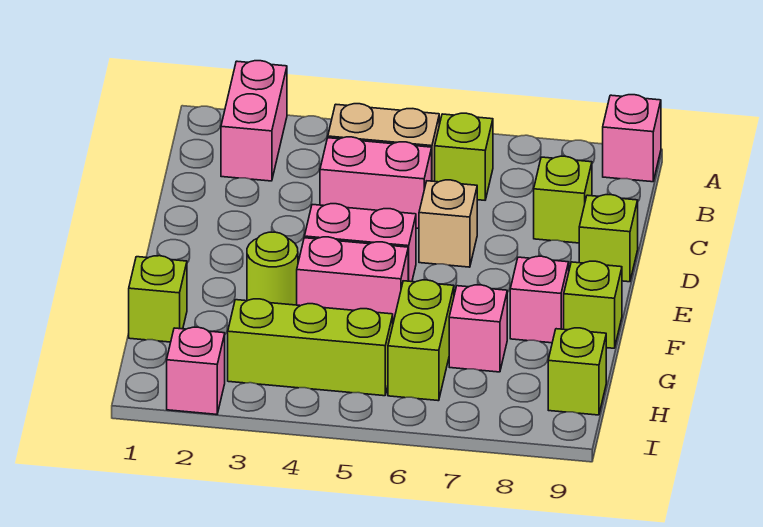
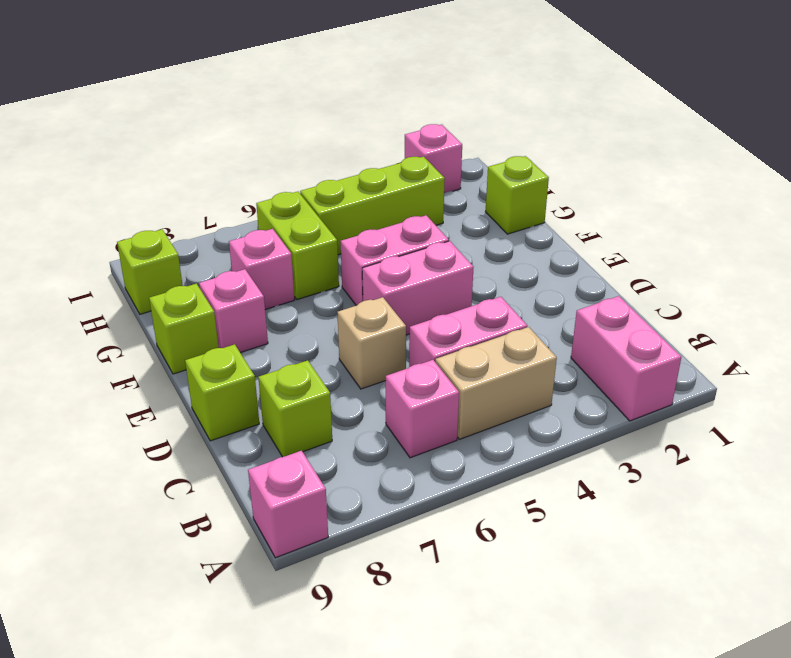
lime 1x1 brick [435,113,493,200] -> pink 1x1 brick [386,360,459,458]
lime 1x1 round brick [247,232,298,305] -> none

